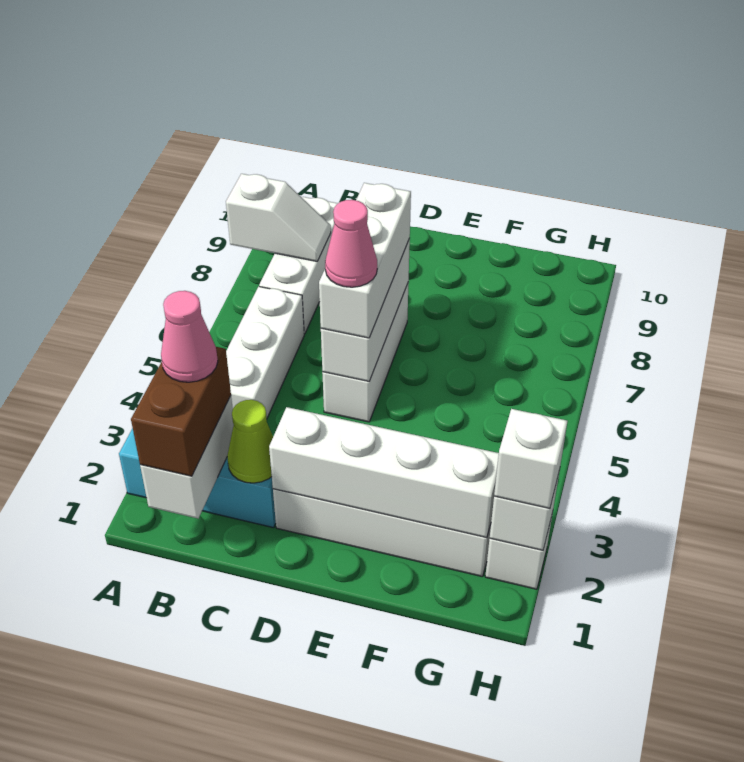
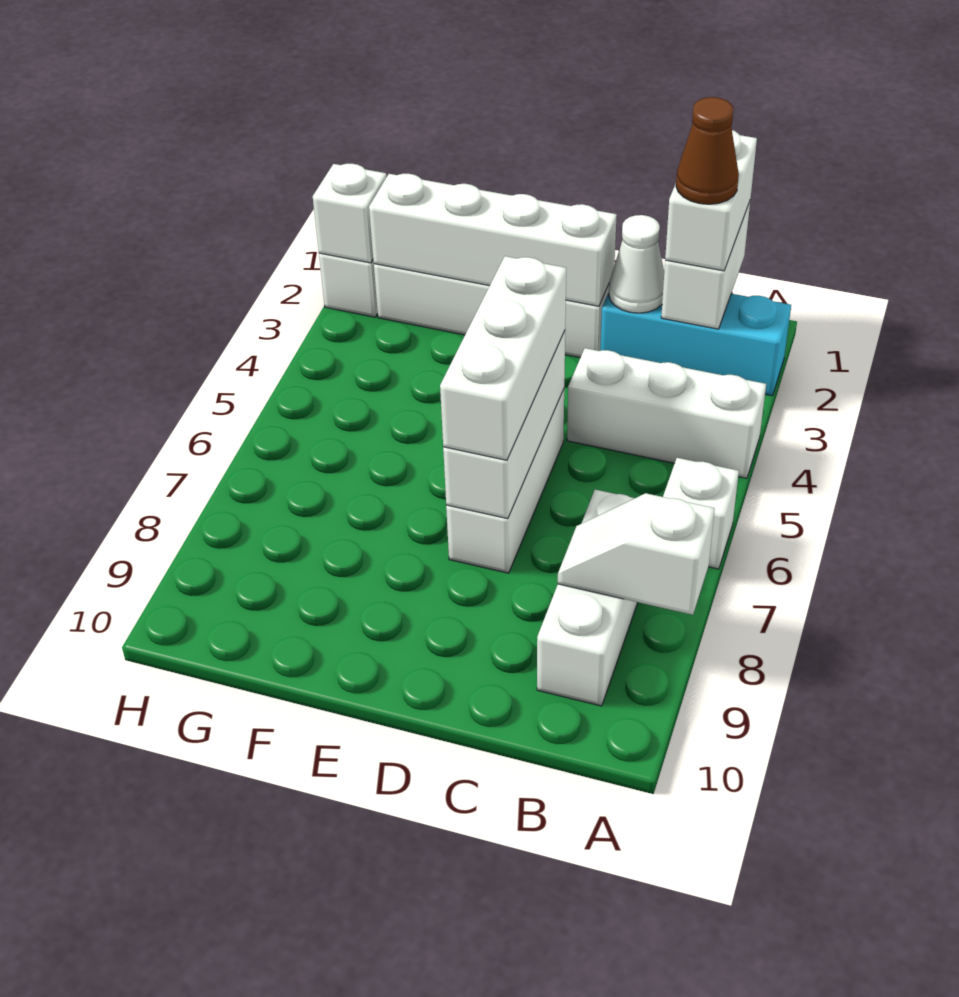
brown 1x2 brick [131,347,231,476] -> white 1x2 brick [665,130,757,271]
pink 1x1 cone [161,291,218,382] -> brown 1x1 cone [676,97,739,204]
white 1x3 brick [226,287,304,418] -> white 1x3 brick turned to [567,348,766,478]
lime 1x1 cone [227,400,273,483] -> white 1x1 cone [609,215,664,313]
pink 1x1 cone [325,200,377,287] -> none
white 1x1 brick [494,409,568,508] -> white 1x1 brick moved to [663,458,739,569]

